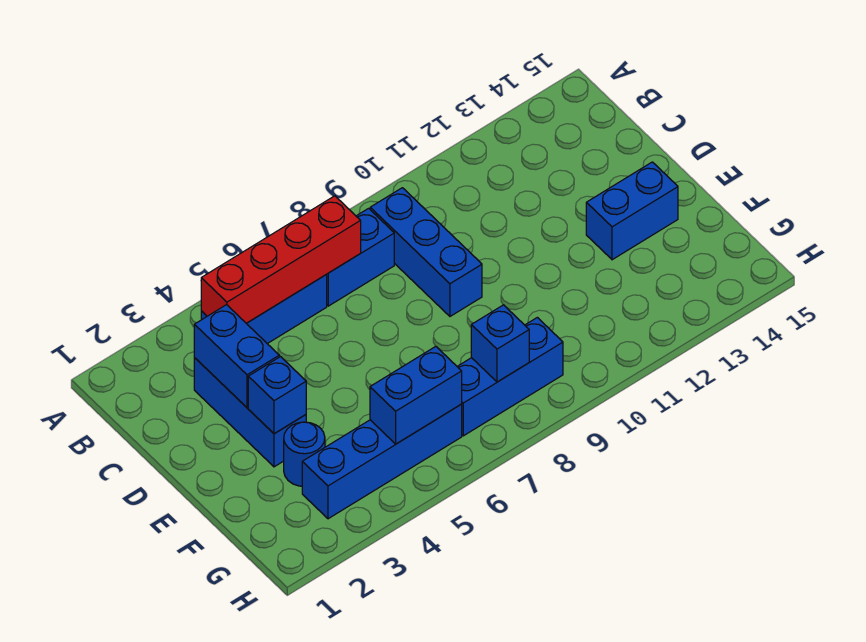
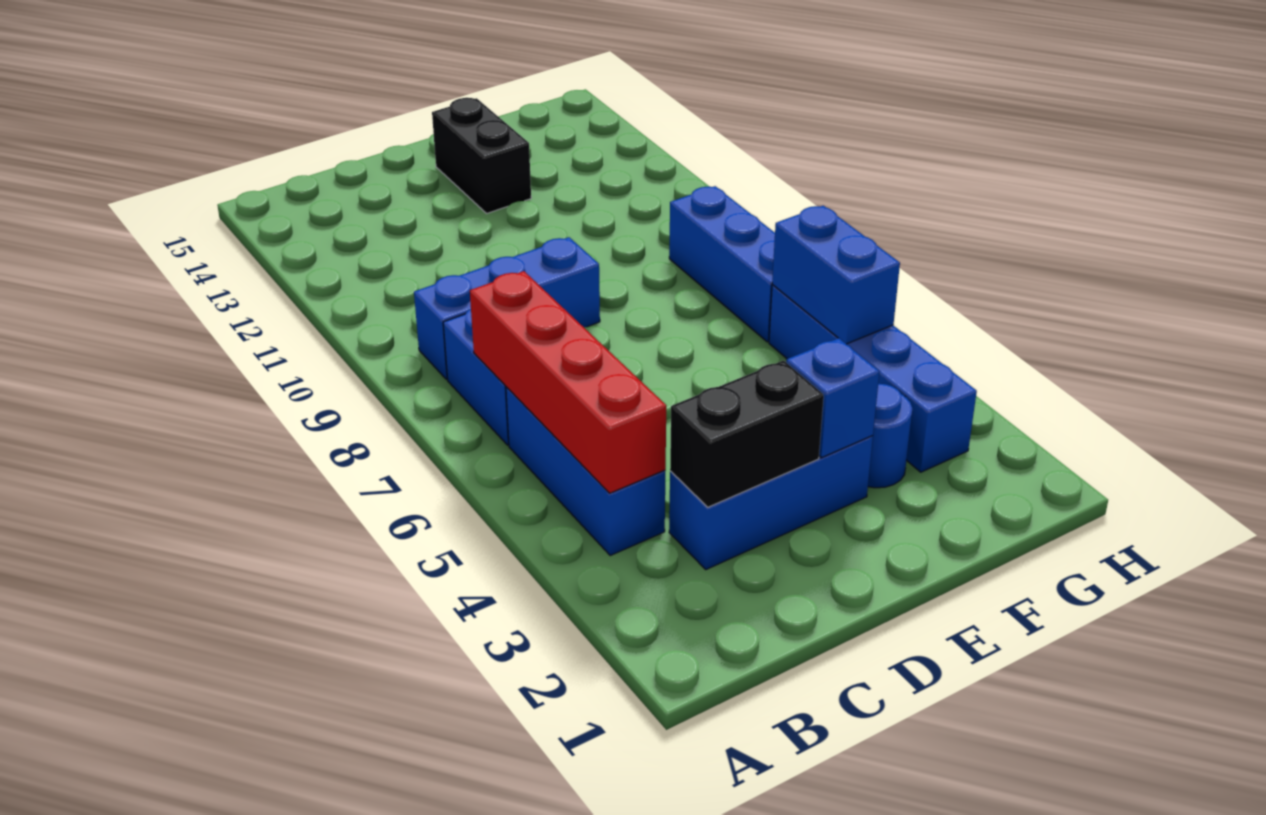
blue 1x2 brick [194,305,279,408] -> black 1x2 brick [670,360,824,507]
blue 1x2 brick [586,162,678,260] -> black 1x2 brick [432,98,531,214]
blue 1x1 brick [471,305,529,382] -> none

